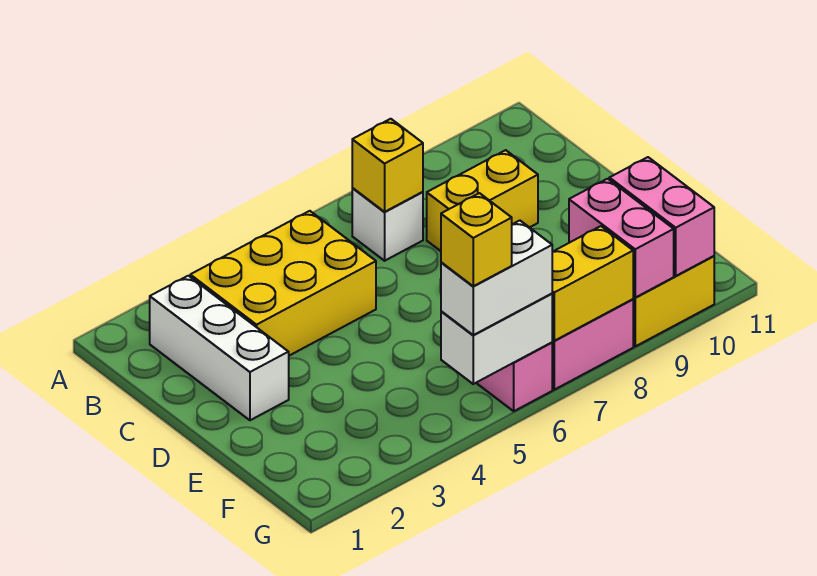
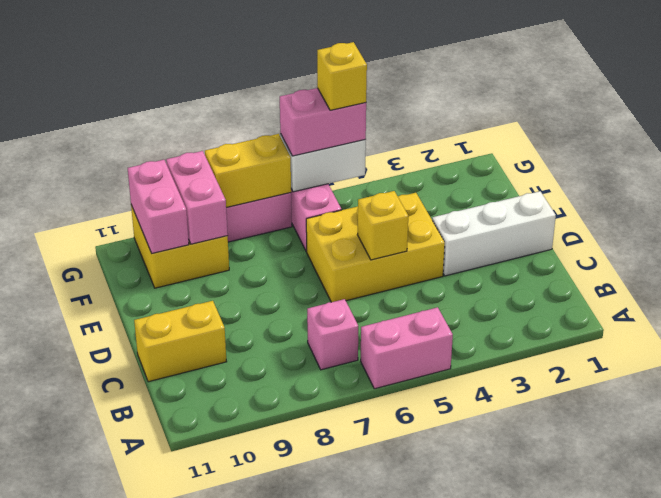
none -> pink 1x2 brick [361,307,453,389]
white 1x3 brick [150,276,289,420] -> white 1x3 brick turned to [432,191,556,276]
yellow 2x3 brick [190,211,376,356] -> yellow 2x3 brick moved to [306,193,445,302]
white 1x1 brick [352,188,423,261] -> pink 1x1 brick [307,299,358,370]
yellow 1x1 brick [352,119,423,212] -> yellow 1x1 brick moved to [357,191,408,260]
yellow 1x2 brick [427,150,538,251] -> yellow 1x2 brick moved to [134,301,227,382]
white 1x2 brick [441,221,552,335] -> pink 1x2 brick [280,88,366,156]

